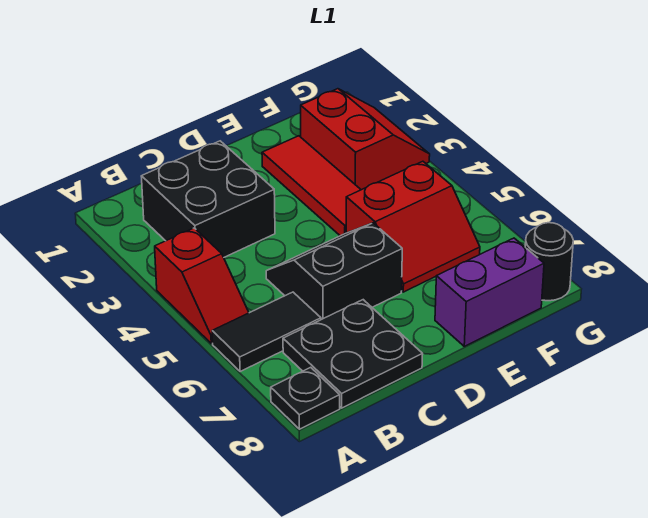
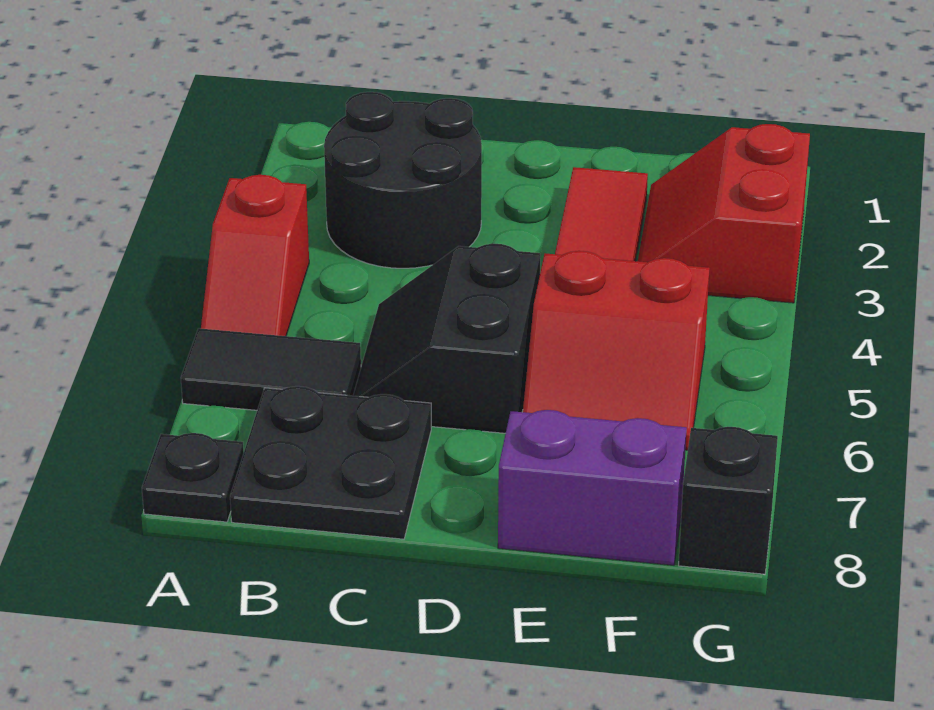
black 2x2 brick [141,141,275,257] -> black 2x2 round brick [324,92,482,268]
black 2x2 slope [266,223,402,320] -> black 2x2 slope turned to [353,244,540,433]
red 2x2 slope [301,89,430,190] -> red 2x2 slope turned to [638,124,810,303]
black 1x1 round brick [525,223,573,301] -> black 1x1 brick [679,427,778,574]

